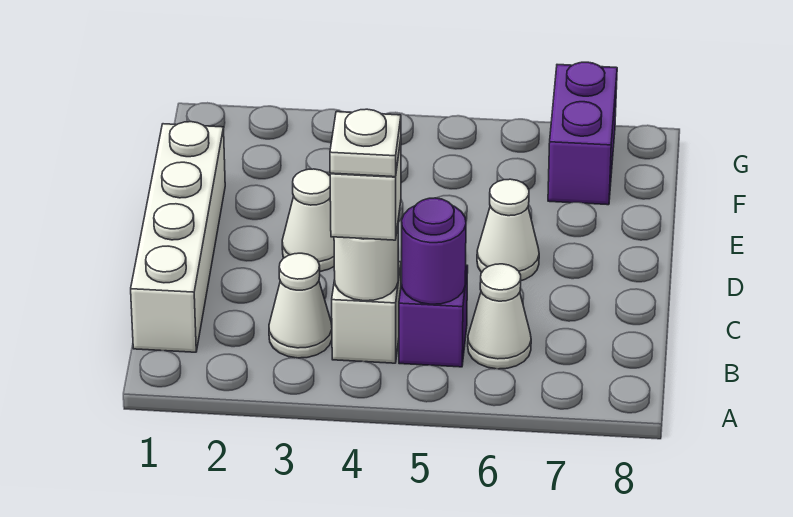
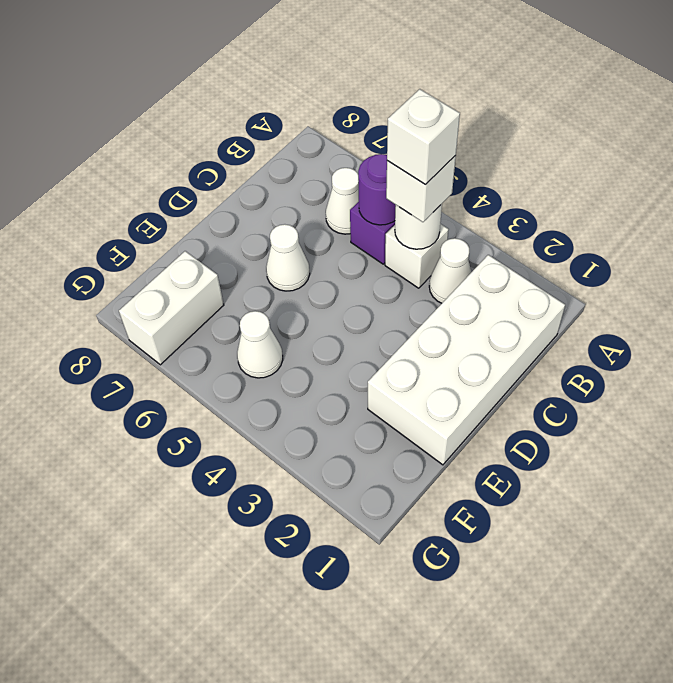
white 1x4 brick [131,122,225,352] -> white 2x4 brick [368,255,565,465]
white 1x1 plate [330,109,401,177] -> white 1x1 brick [387,89,460,184]
white 1x1 cone [282,169,334,271] -> white 1x1 cone moved to [237,311,283,378]
purple 1x2 brick [548,62,617,205] -> white 1x2 brick [119,251,224,365]

